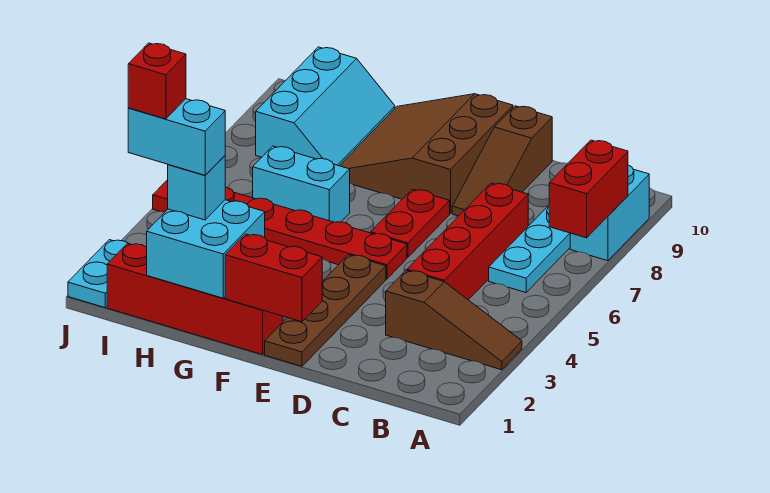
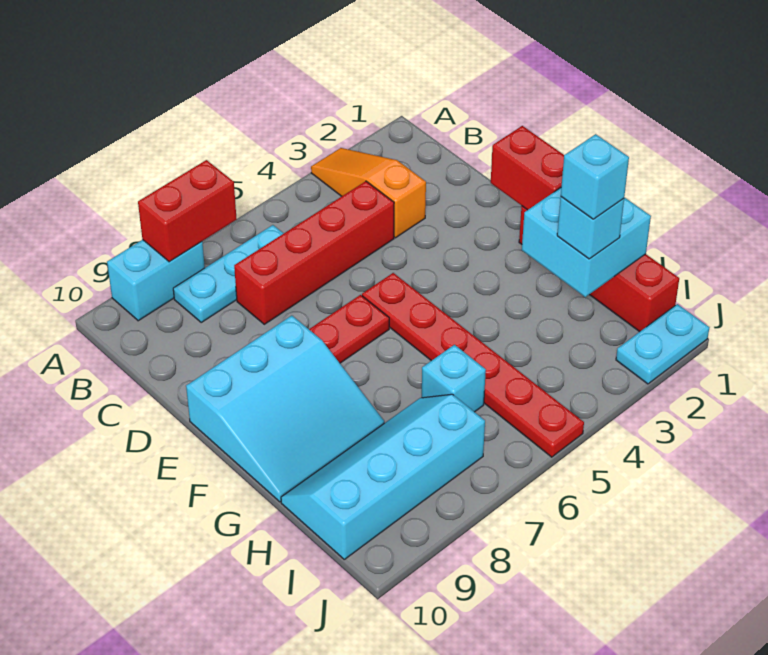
brown 1x3 slope [386,270,522,370] -> orange 1x3 slope [311,148,426,238]
brown 1x3 slope [452,106,552,216] -> none
brown 1x4 plate [265,255,386,366] -> none
brown 3x3 slope [340,94,513,214] -> cyan 3x3 slope [186,316,384,502]
cyan 1x2 brick [253,146,350,222] -> cyan 1x1 brick [422,345,486,412]
cyan 1x2 brick [128,99,225,175] -> cyan 1x1 brick [561,134,629,219]
cyan 2x3 slope [256,47,395,166] -> cyan 2x4 slope [281,394,485,559]
red 1x1 brick [128,43,186,119] -> none

